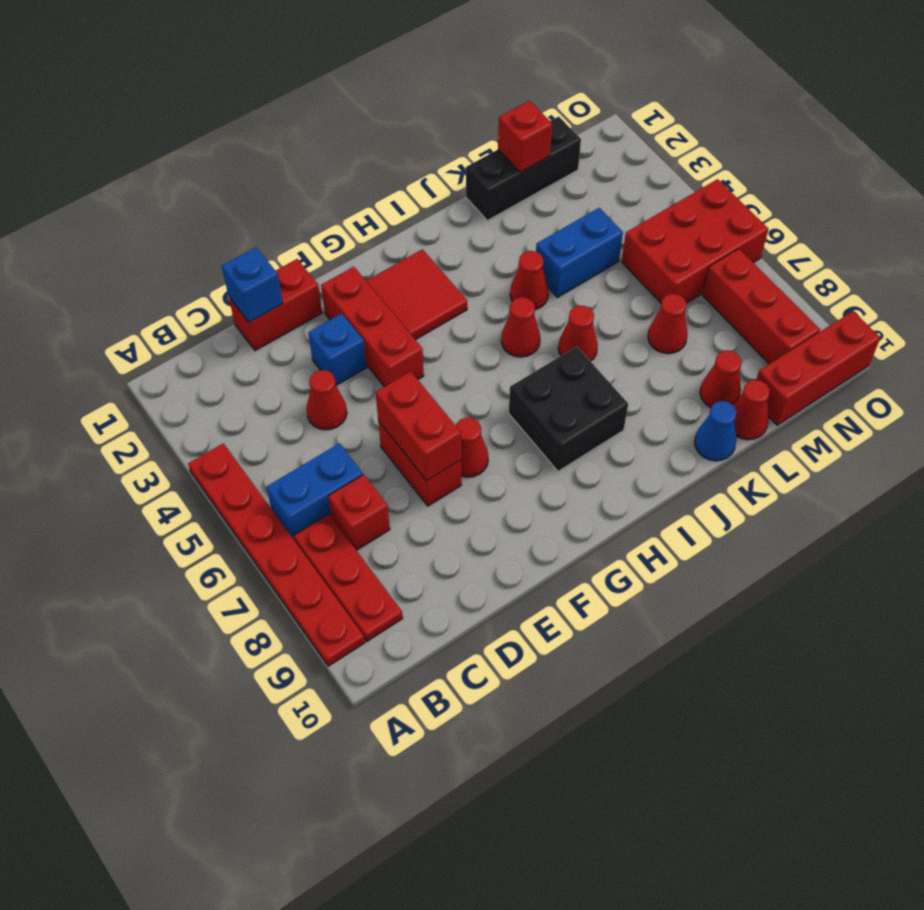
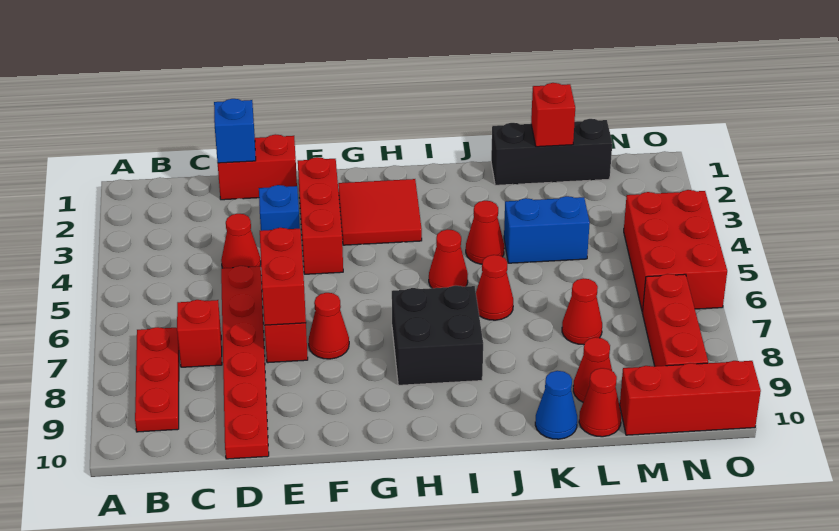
red 1x6 plate [188,443,365,666] -> red 1x6 plate moved to [221,266,269,459]
blue 1x2 brick [266,443,363,539] -> none
red 2x3 brick [622,179,769,303] -> red 2x3 brick turned to [624,190,727,312]

